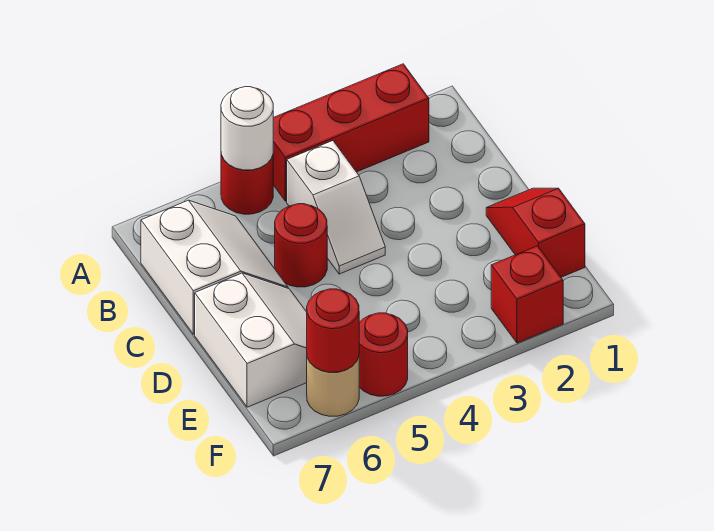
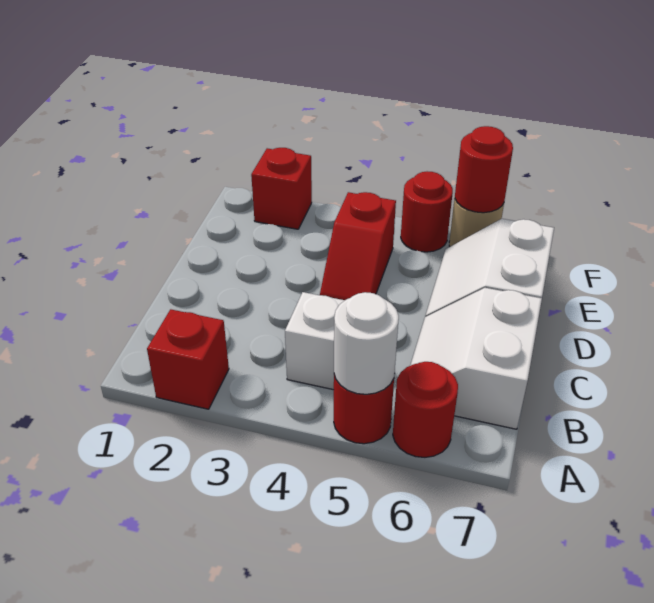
red 1x3 brick [273,64,429,201] -> red 1x1 brick [147,309,229,409]
red 1x1 round brick [275,204,327,287] -> red 1x1 round brick moved to [393,362,458,457]
red 1x2 slope [486,188,585,277] -> red 1x2 slope moved to [320,192,396,300]

